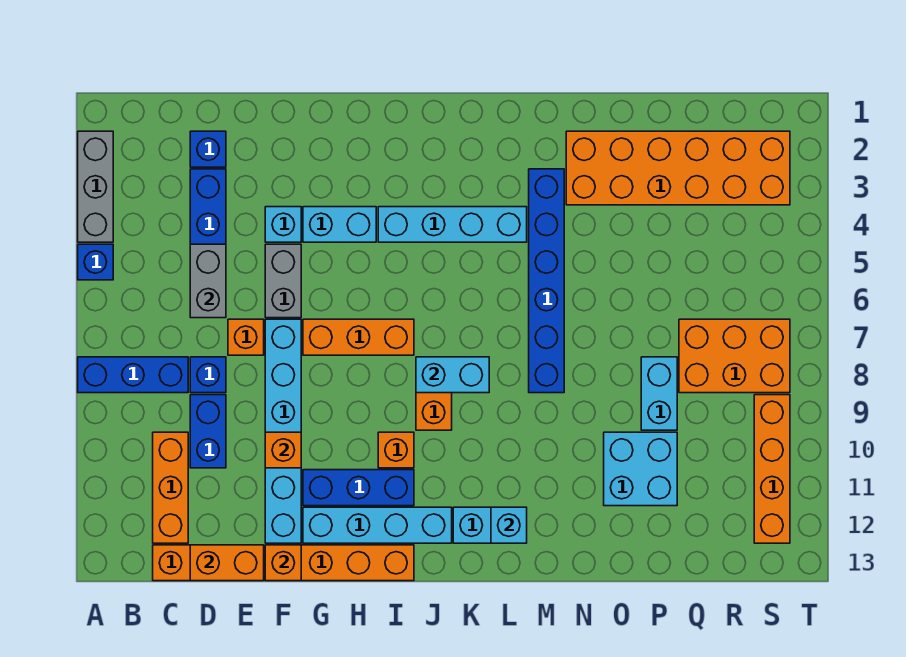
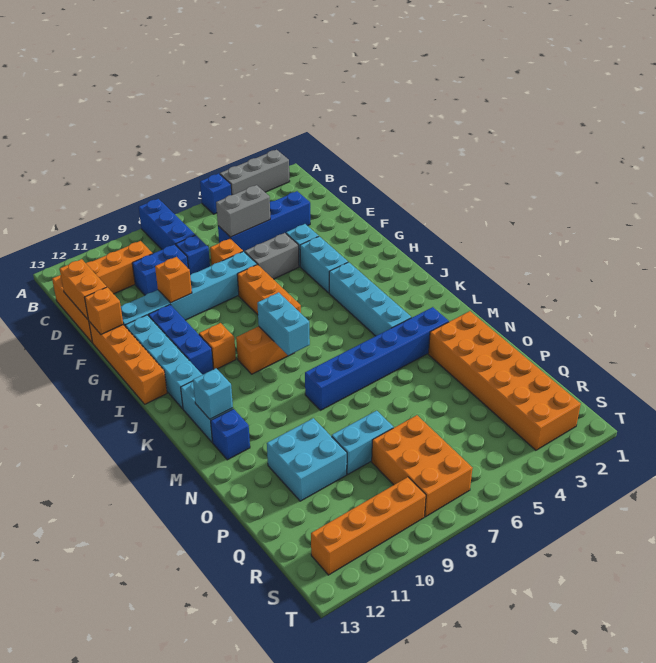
blue 1x1 brick [190,131,226,167] -> blue 1x1 brick moved to [211,409,250,460]

